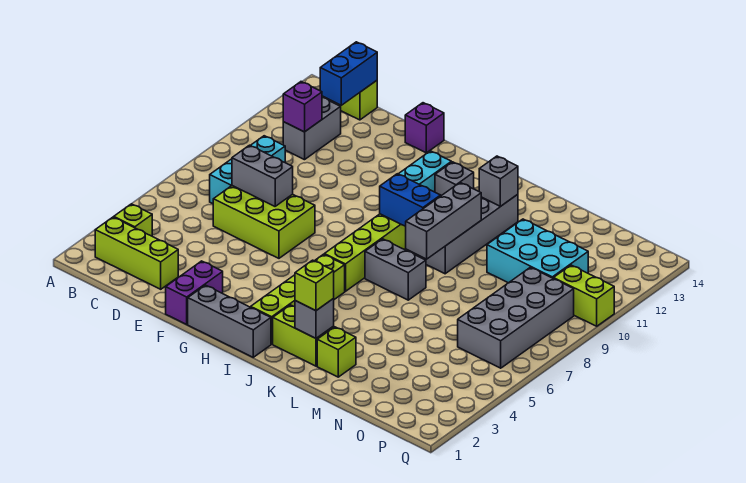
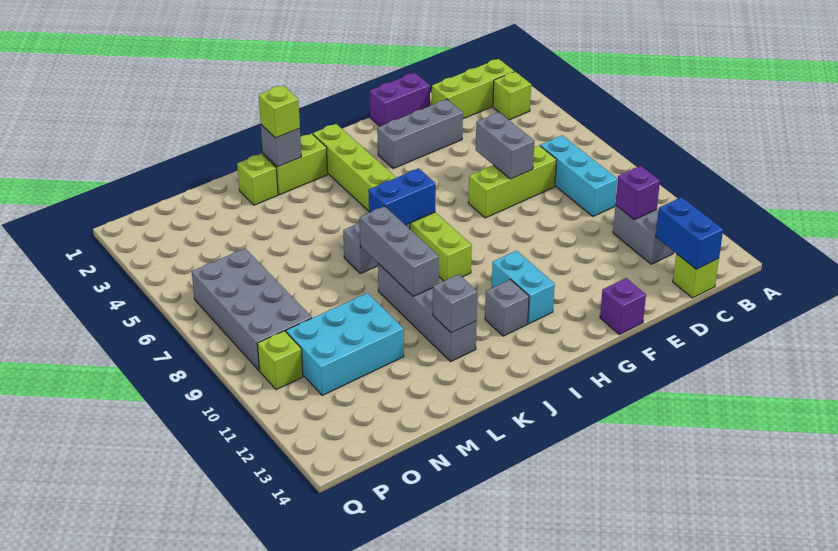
lime 2x3 brick [213,186,315,258] -> lime 1x3 brick [468,145,557,218]
grey 1x2 brick [232,145,293,206] -> grey 1x2 brick turned to [476,113,535,179]
purple 1x2 brick [166,261,223,324] -> purple 1x2 brick turned to [369,73,430,126]
grey 1x3 brick [188,285,271,357] -> grey 1x3 brick moved to [377,99,463,168]
blue 1x2 brick [380,174,441,226] -> blue 1x2 brick moved to [368,168,436,225]
lime 1x2 brick [553,265,614,326] -> lime 1x1 brick [257,331,303,390]

